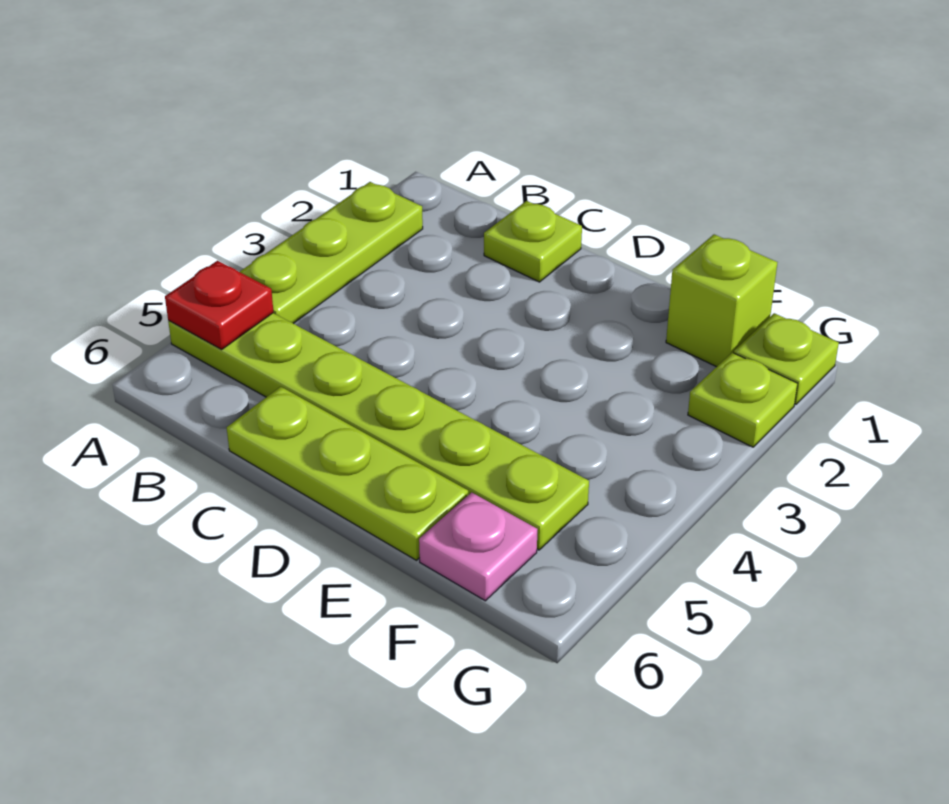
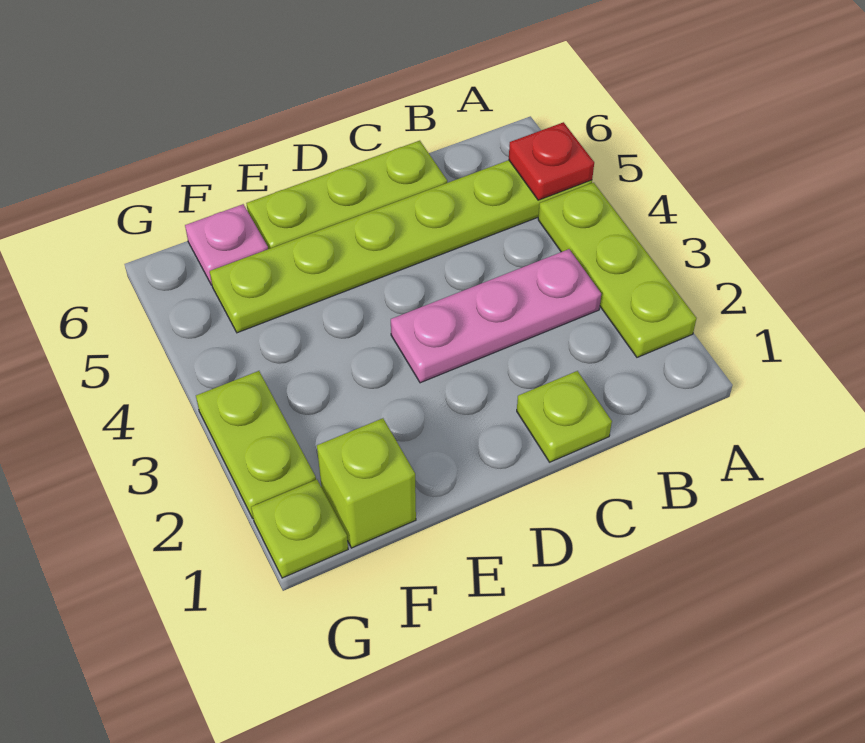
none -> pink 1x3 plate [391,249,601,383]
lime 1x1 plate [688,353,798,447] -> lime 1x2 plate [196,371,316,518]

